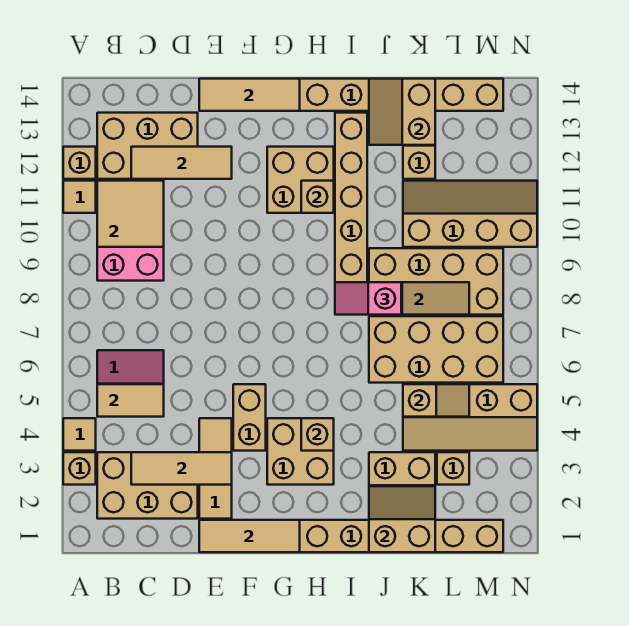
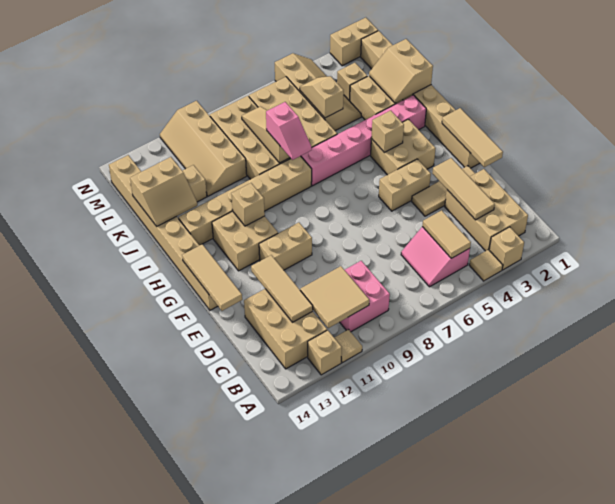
none -> tan 1x2 brick [259,223,312,270]
none -> pink 1x6 brick [301,95,426,186]
none -> tan 1x2 brick [330,18,378,66]

